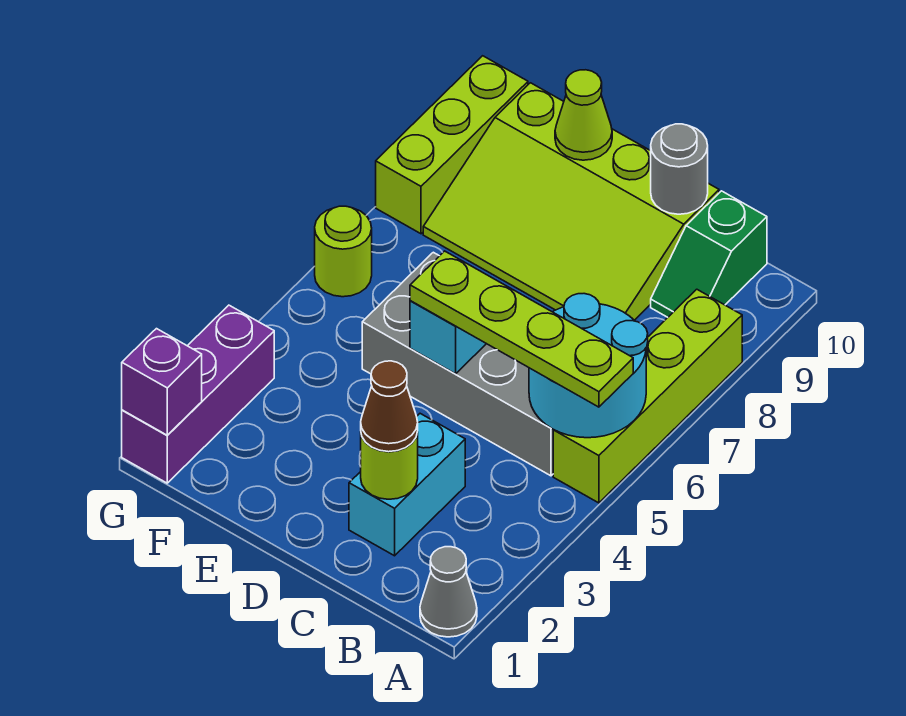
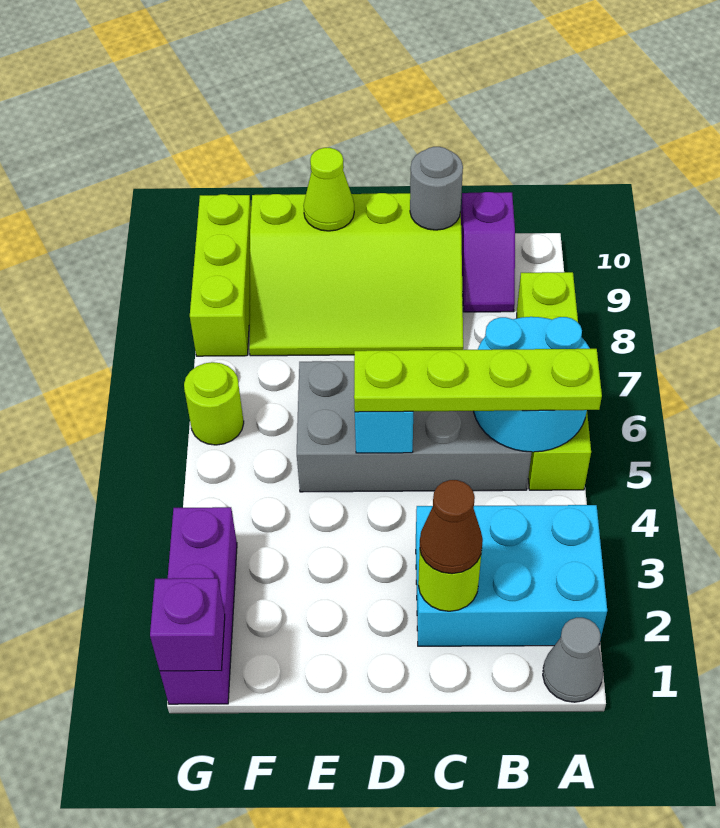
green 1x2 slope [651,191,767,317] -> purple 1x2 slope [461,192,515,312]
cyan 1x2 brick [349,414,465,556] -> cyan 2x3 brick [416,505,607,646]

